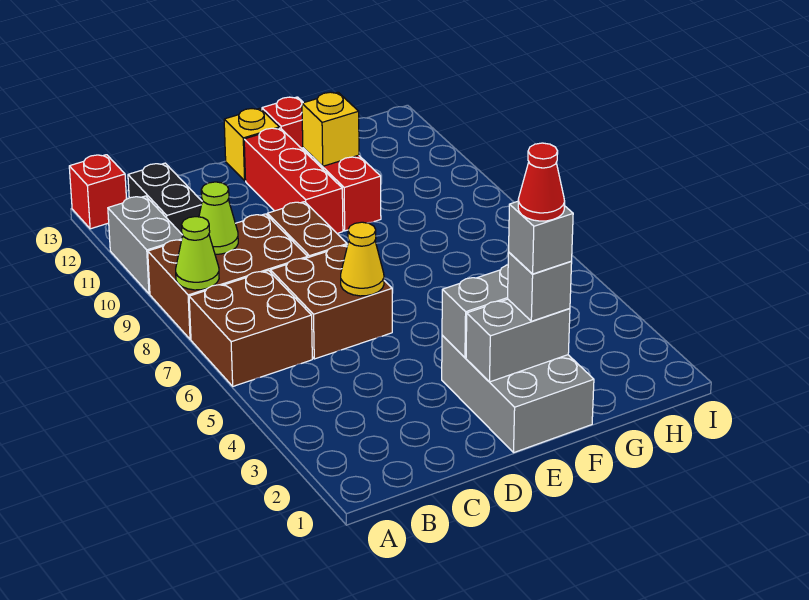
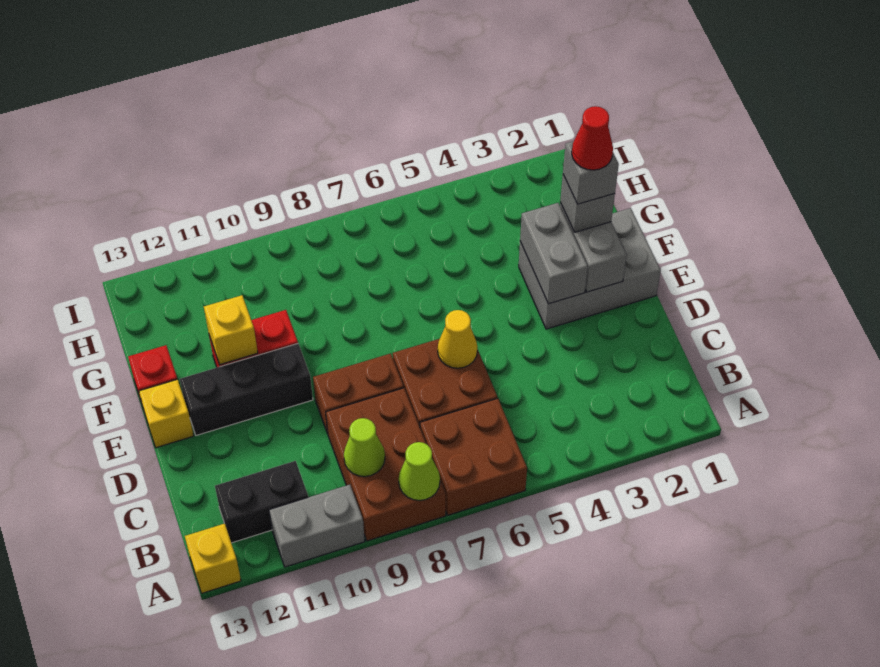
red 1x1 brick [69,155,126,229] -> yellow 1x1 brick [185,523,241,593]
red 1x3 brick [244,128,343,233] -> black 1x3 brick [180,344,313,435]

